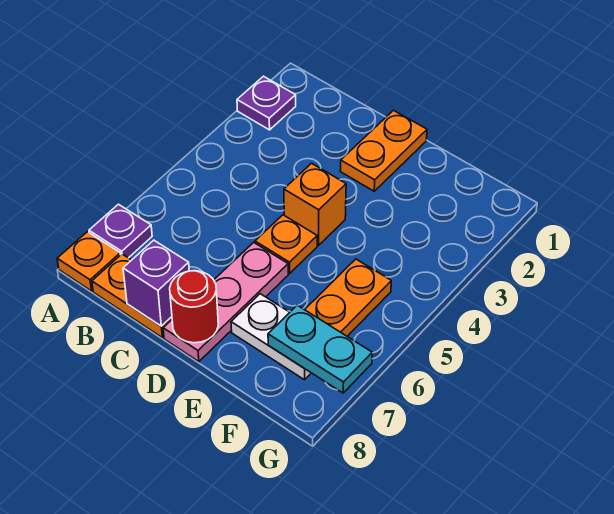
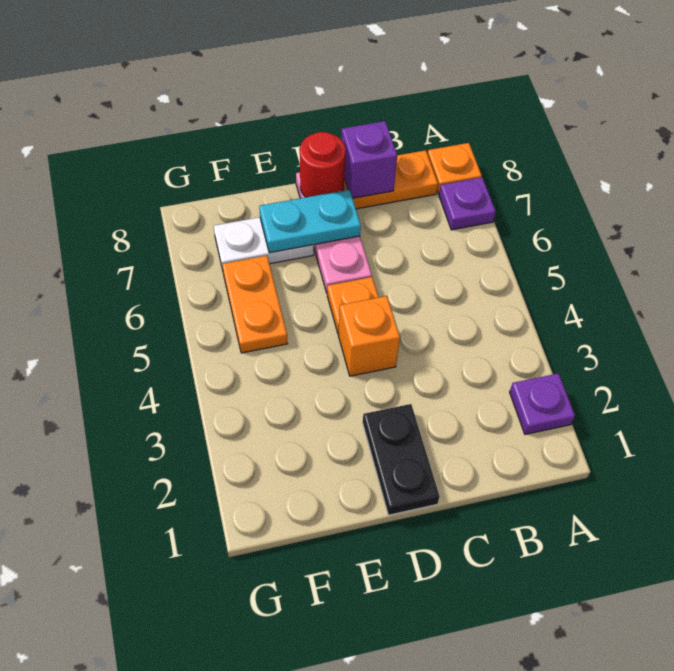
orange 1x2 plate [340,110,427,191] -> black 1x2 plate [363,404,440,515]
cyan 1x2 plate [268,305,372,393] -> cyan 1x2 plate moved to [259,190,361,253]

